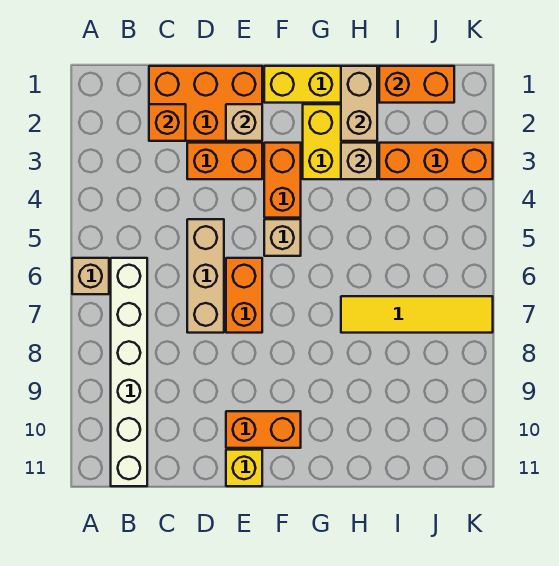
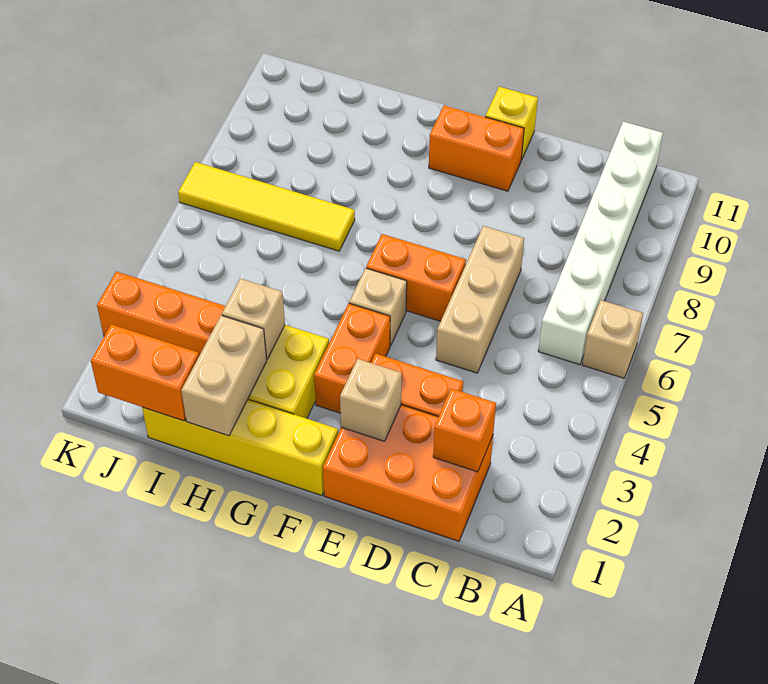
orange 1x2 brick [226,258,262,333] -> orange 1x2 brick turned to [366,234,466,321]

